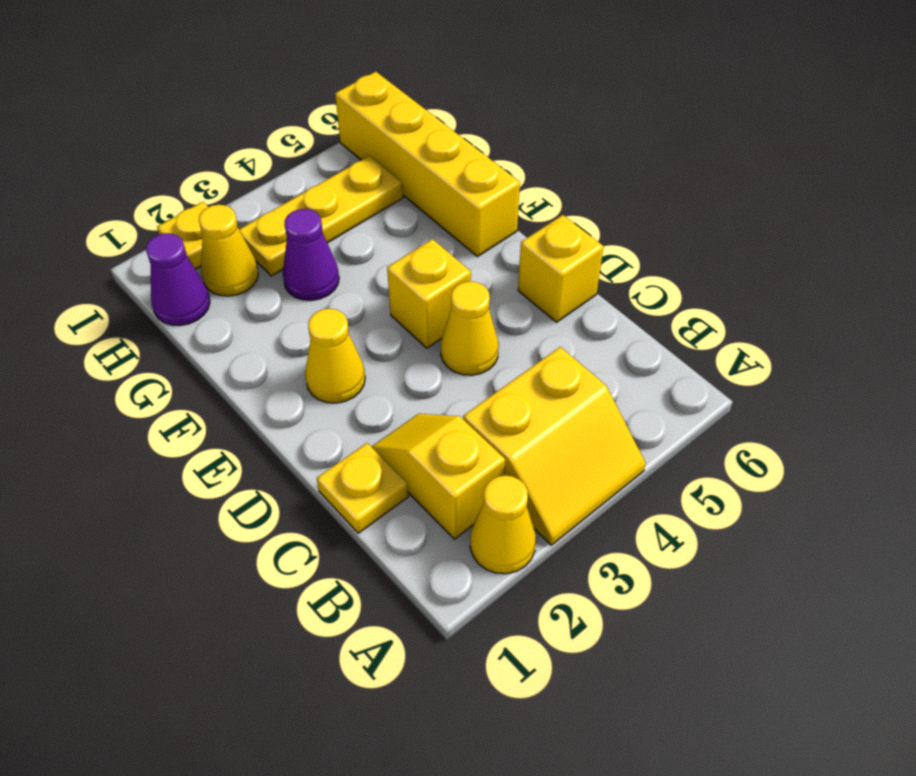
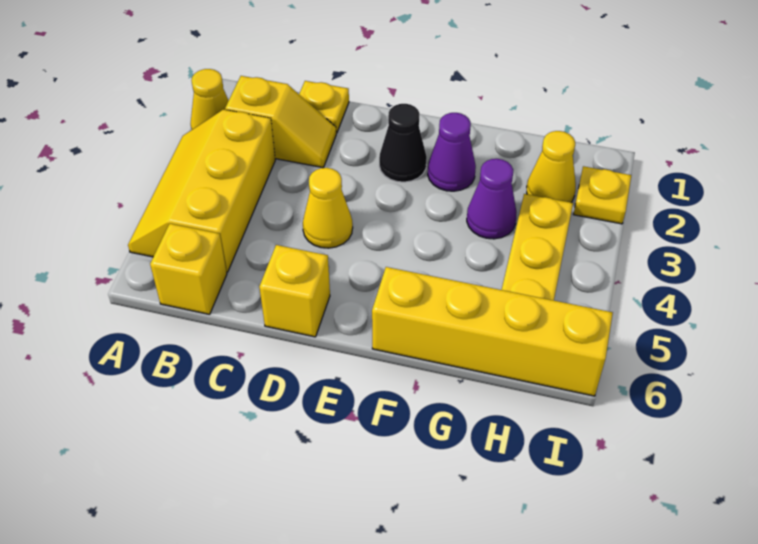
yellow 2x2 slope [463,347,646,545] -> yellow 2x3 slope [128,110,275,272]
yellow 1x1 cone [305,309,365,403] -> black 1x1 cone [379,104,427,182]
yellow 1x1 brick [387,239,471,348] -> yellow 1x1 brick moved to [150,224,227,314]
purple 1x1 cone [146,233,210,326] -> purple 1x1 cone moved to [428,113,476,191]

